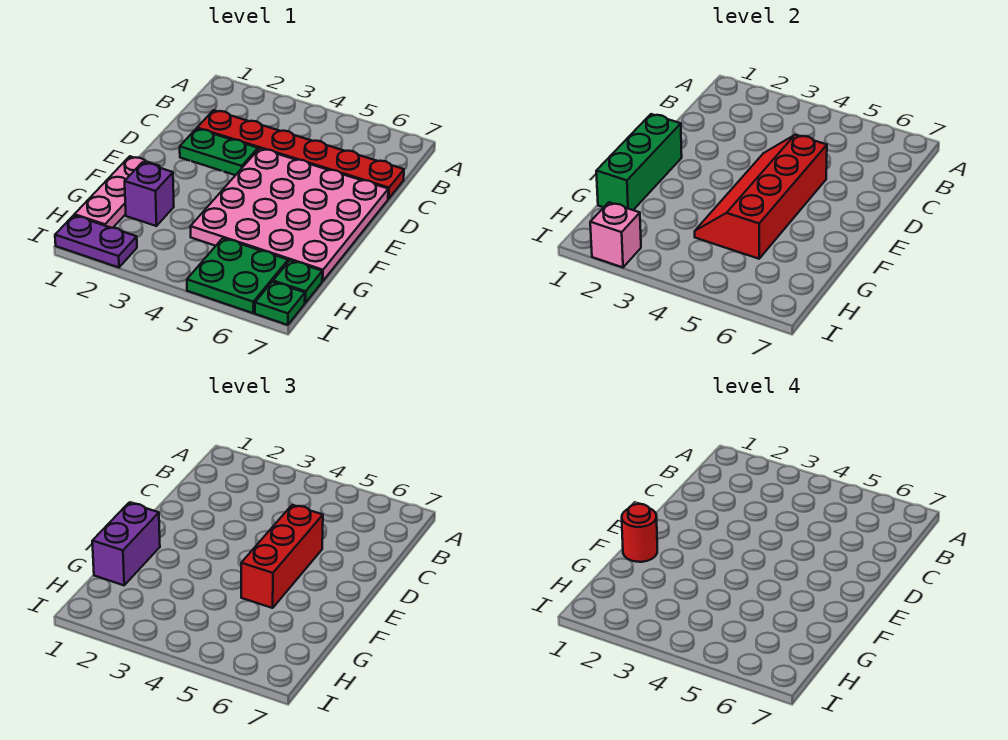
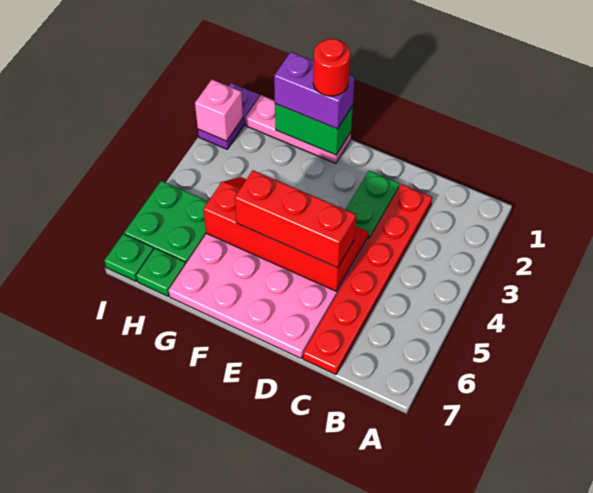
green 1x3 brick [596,114,682,210] -> green 1x2 brick [275,104,353,155]
purple 1x1 brick [125,162,174,226] -> none

